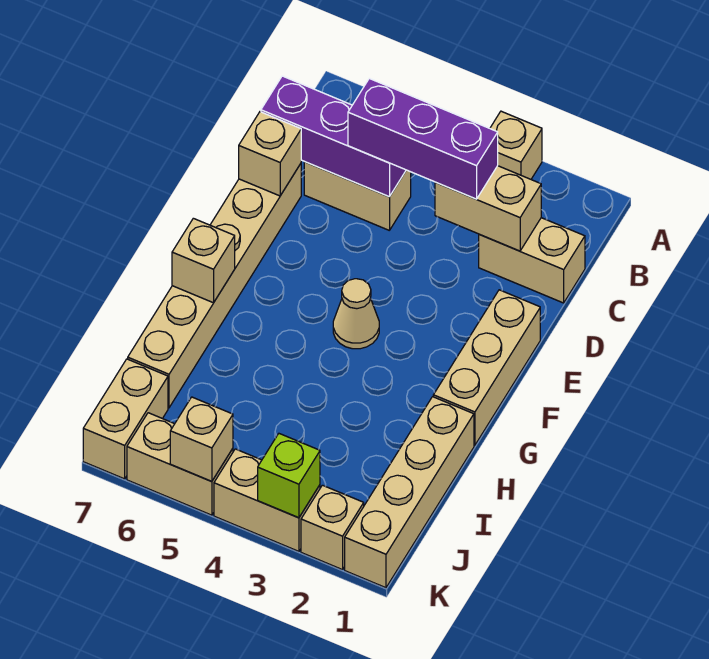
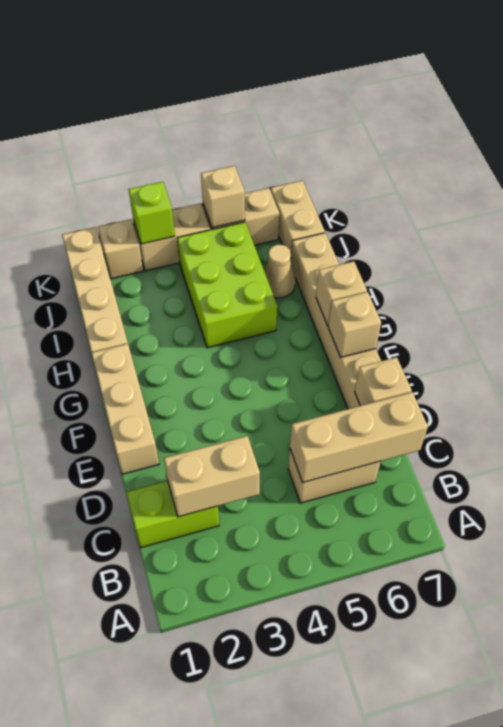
tan 1x1 brick [490,111,542,179] -> tan 1x1 brick moved to [328,292,381,357]
tan 1x2 brick [479,218,585,303] -> lime 1x2 brick [126,481,219,547]
purple 1x3 brick [348,78,498,199] -> none
purple 1x3 brick [261,76,406,197] -> tan 1x3 brick [290,392,428,483]
tan 1x1 cone [333,279,379,349] -> tan 1x1 cone moved to [264,245,296,298]
none -> lime 2x3 brick [177,222,277,348]

